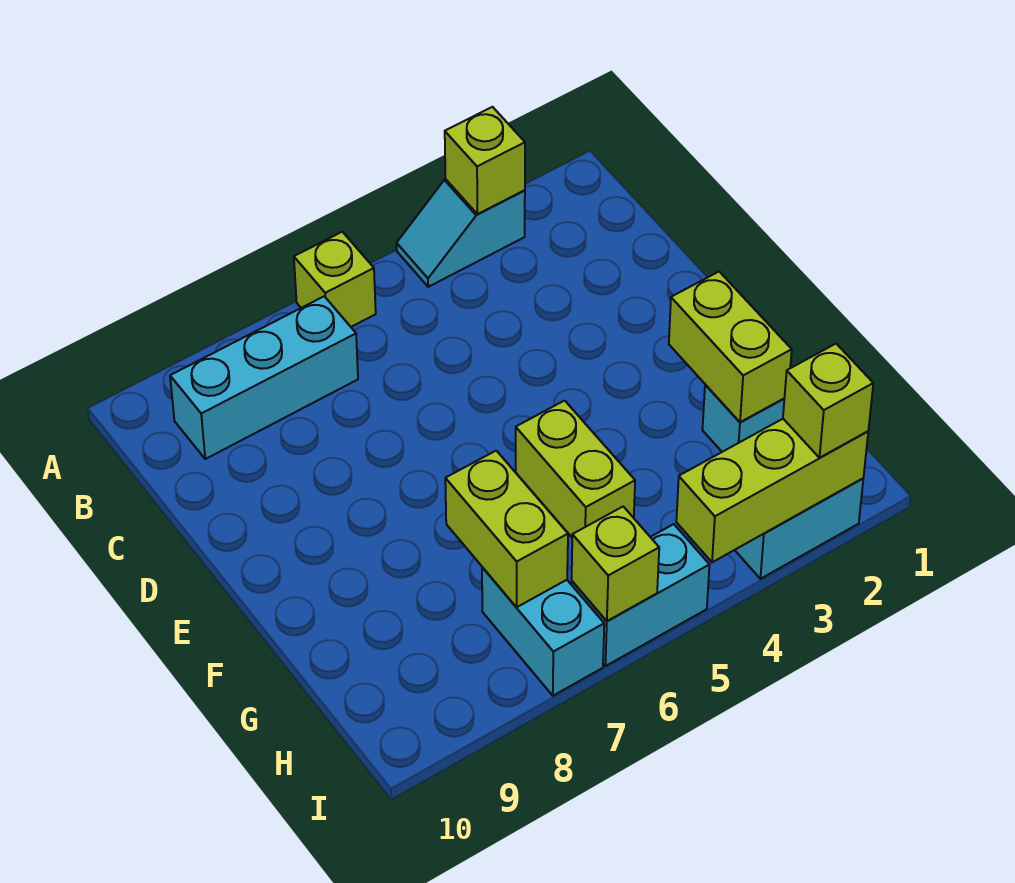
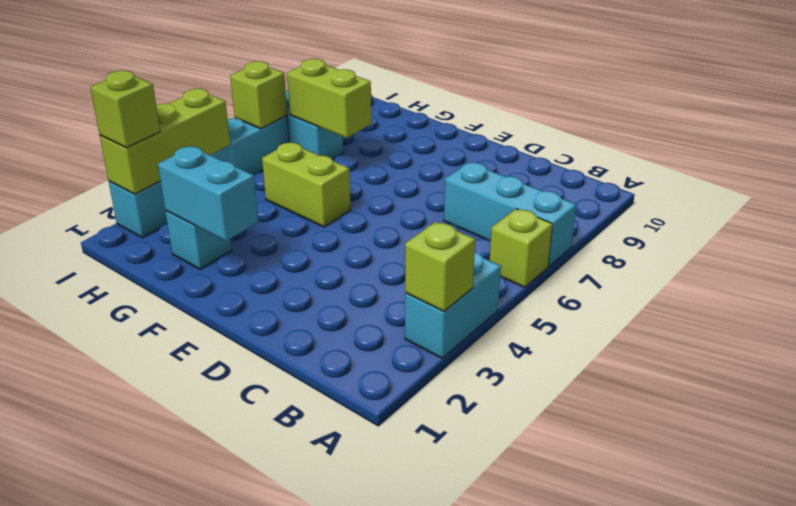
cyan 1x2 slope [397,179,525,287] -> cyan 1x2 brick [405,252,501,358]
cyan 1x3 brick [170,296,358,459] -> cyan 1x3 brick turned to [444,163,576,266]
lime 1x2 brick [669,272,792,422] -> cyan 1x2 brick [158,146,258,241]

